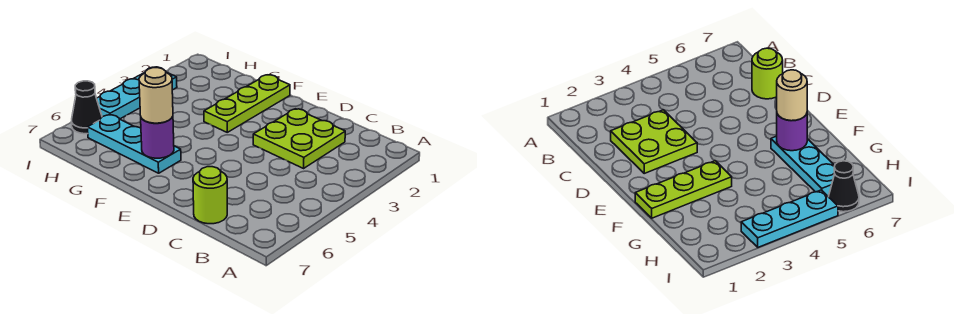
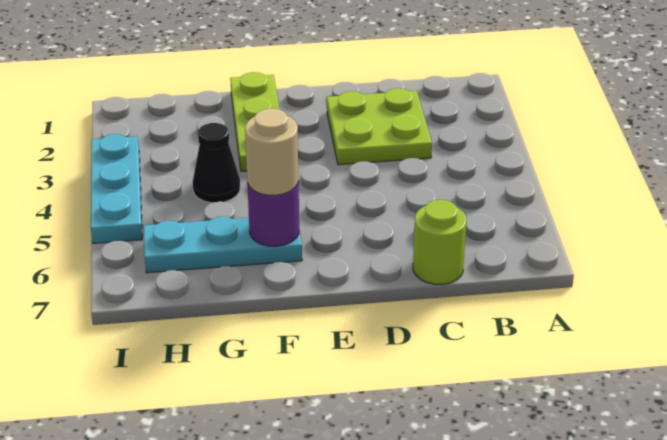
black 1x1 cone [71,81,102,134] -> black 1x1 cone moved to [193,123,240,203]

